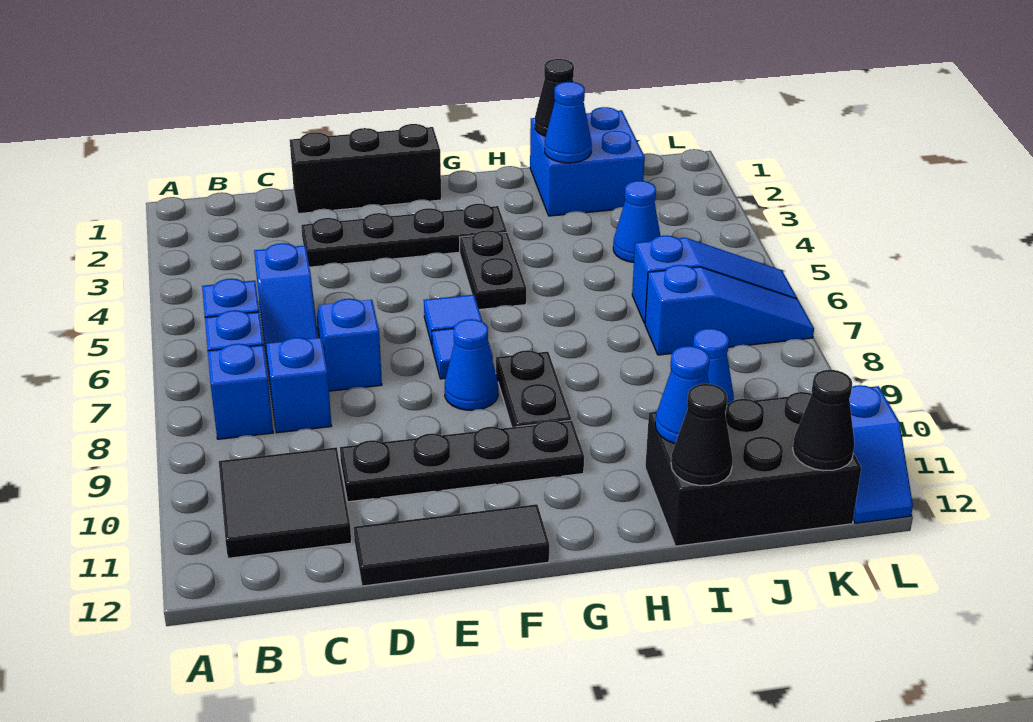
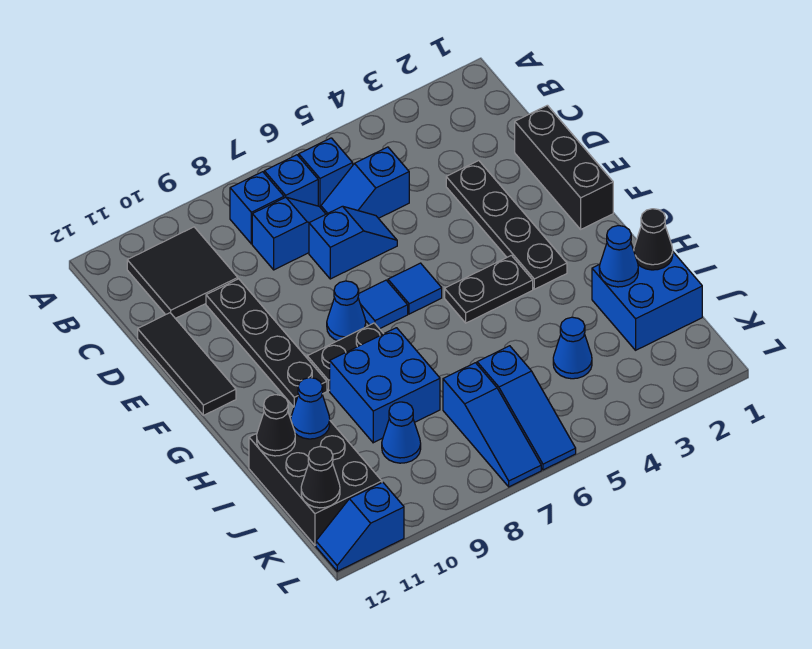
none -> blue 2x2 brick [330,328,440,443]

